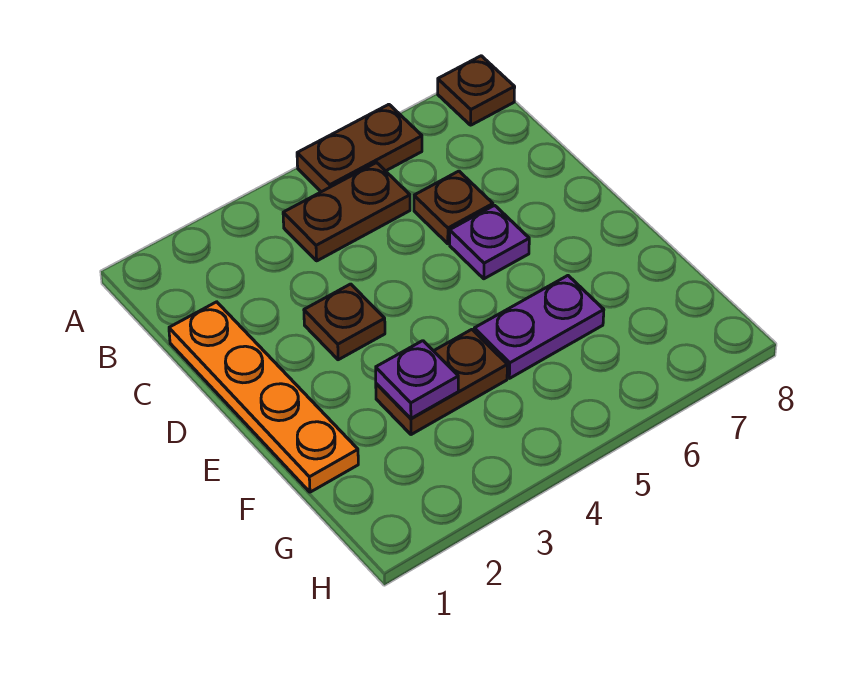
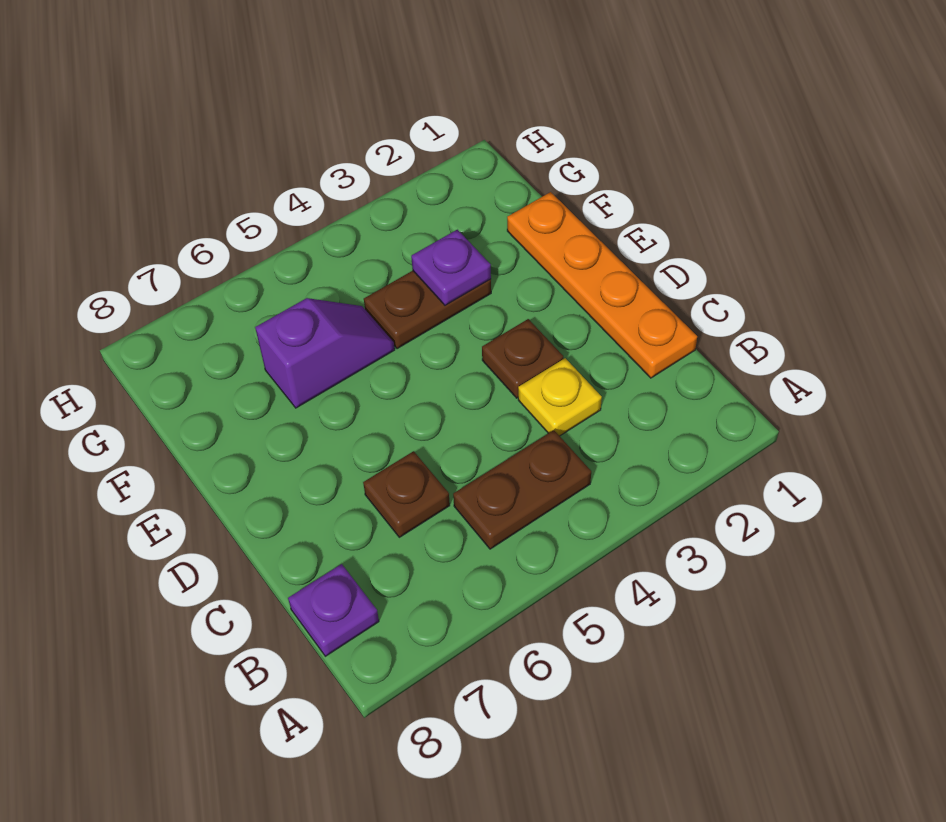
brown 1x2 plate [297,104,422,192] -> none
brown 1x1 plate [438,56,515,125] -> none
none -> yellow 1x1 plate [518,358,602,436]
purple 1x1 plate [450,205,529,279] -> purple 1x1 plate moved to [288,564,379,656]
purple 1x2 plate [474,276,604,378] -> purple 1x2 slope [255,298,395,408]

